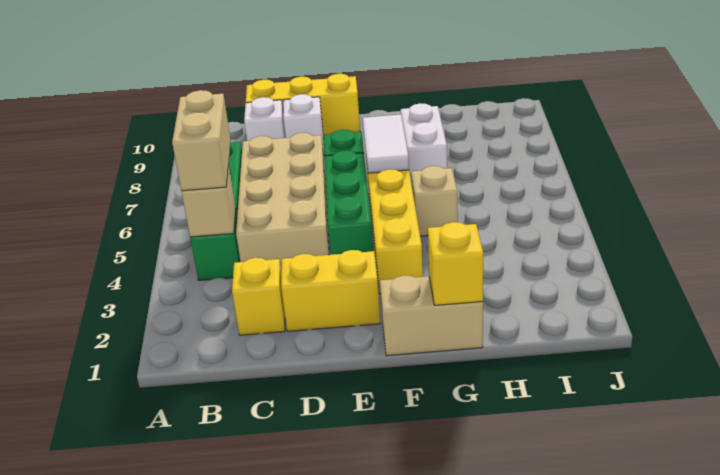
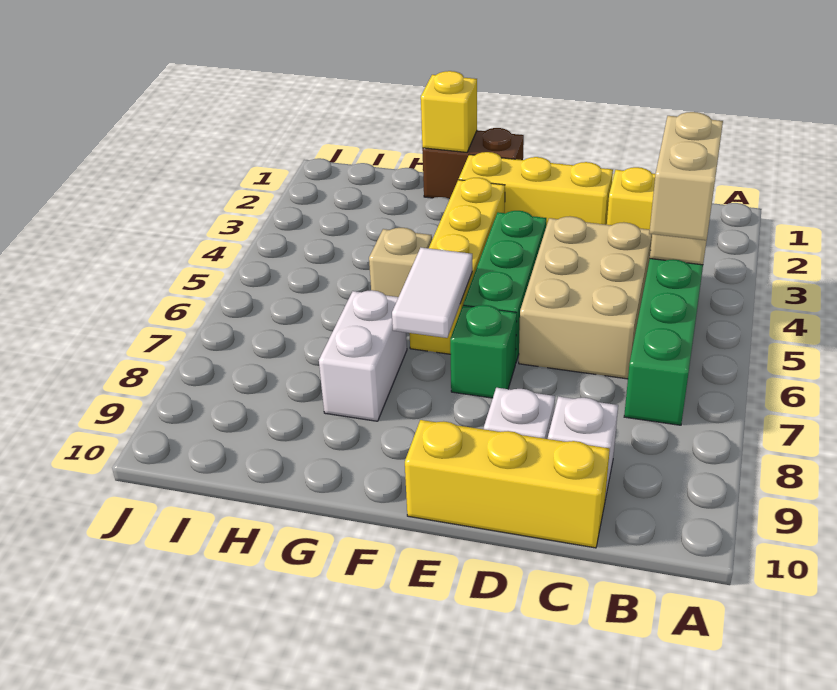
tan 2x4 brick [236,133,329,270] -> tan 2x3 brick [519,216,652,379]
yellow 1x2 brick [281,250,380,331] -> yellow 1x3 brick [459,152,613,226]
tan 1x2 brick [380,275,483,356] -> brown 1x2 brick [422,128,524,199]

